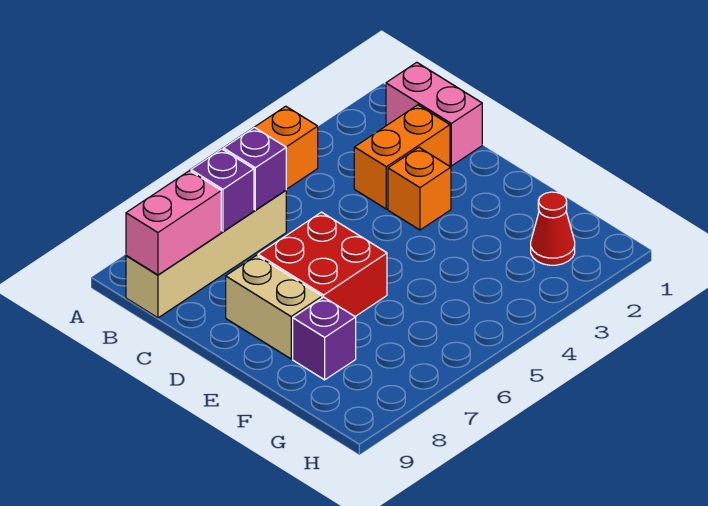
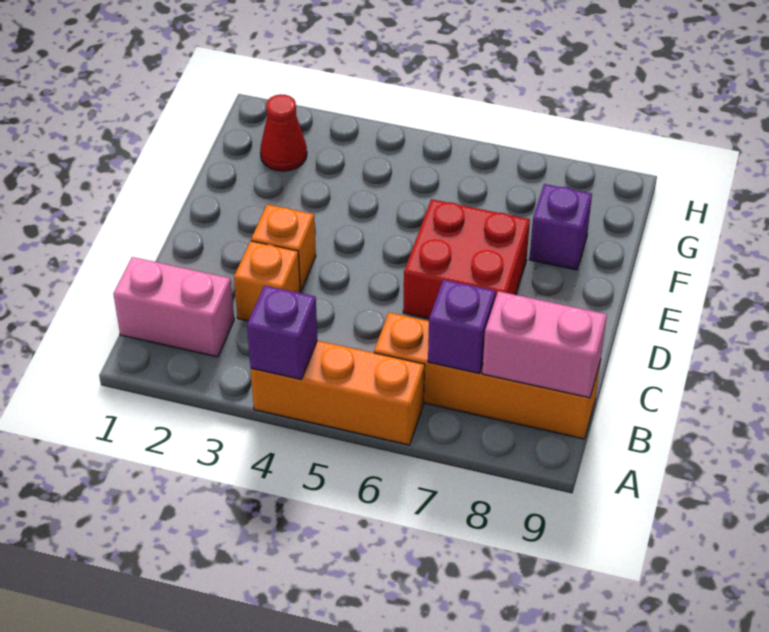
pink 1x2 brick [386,62,482,166] -> pink 1x2 brick turned to [114,257,234,357]
tan 1x4 brick [126,190,286,318] -> orange 1x4 brick [374,312,601,439]
purple 1x1 brick [223,127,286,210] -> purple 1x1 brick moved to [247,285,317,379]
orange 1x2 brick [354,105,450,209] -> orange 1x1 brick [234,241,300,321]
tan 1x2 brick [226,255,322,359] -> none

